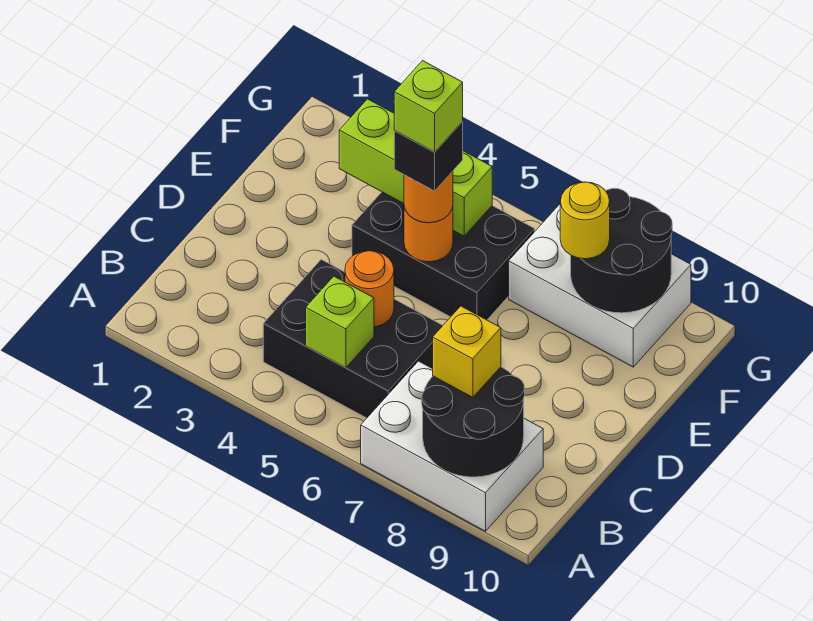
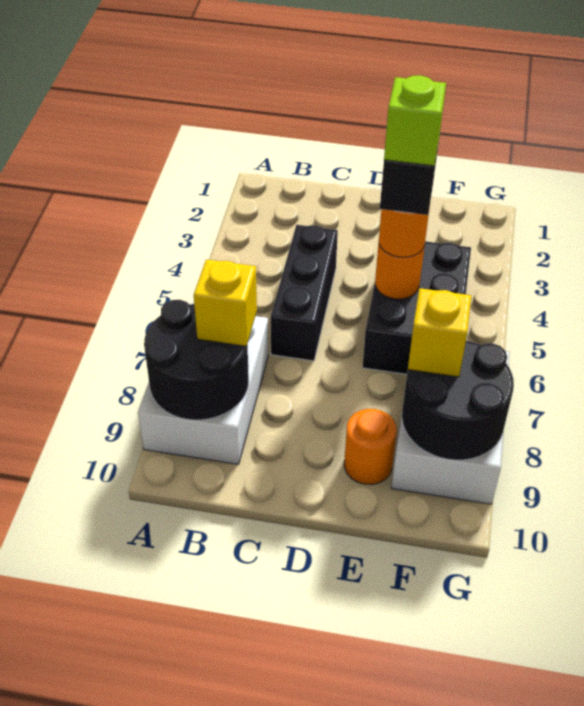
black 2x3 brick [263,260,443,418] -> black 1x3 brick [271,225,338,361]
lime 1x1 brick [306,276,374,368] -> none
orange 1x1 round brick [345,251,394,327] -> orange 1x1 round brick moved to [344,409,397,485]
lime 1x3 brick [339,99,492,236] -> none
yellow 1x1 round brick [560,182,610,259] -> yellow 1x1 brick [408,288,471,377]

